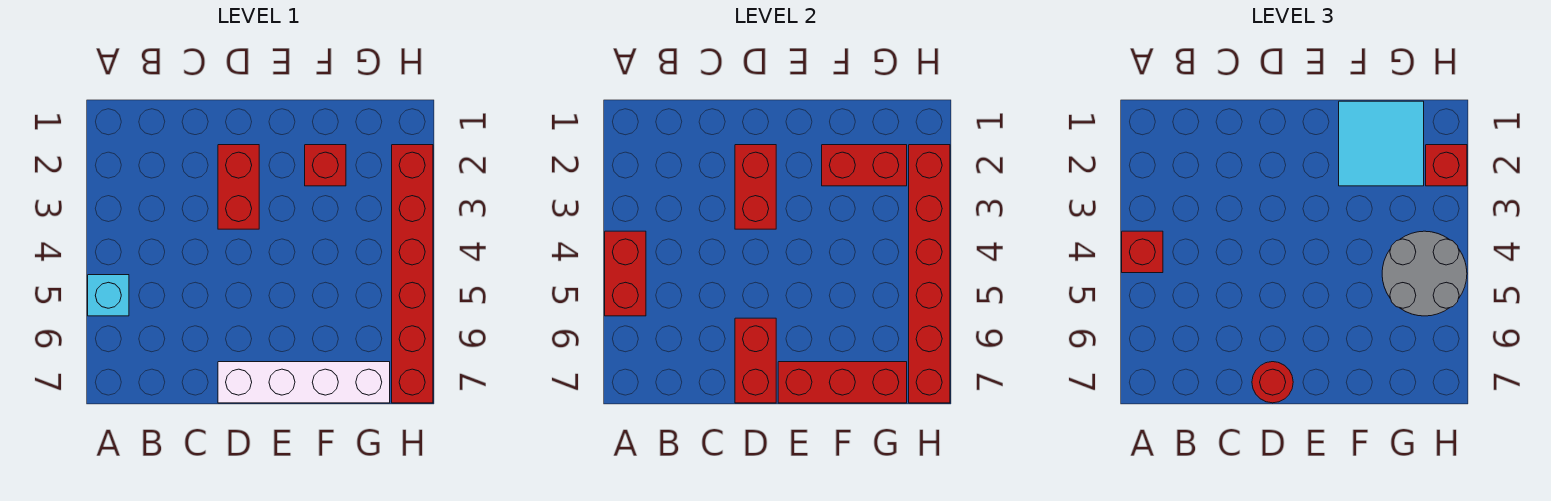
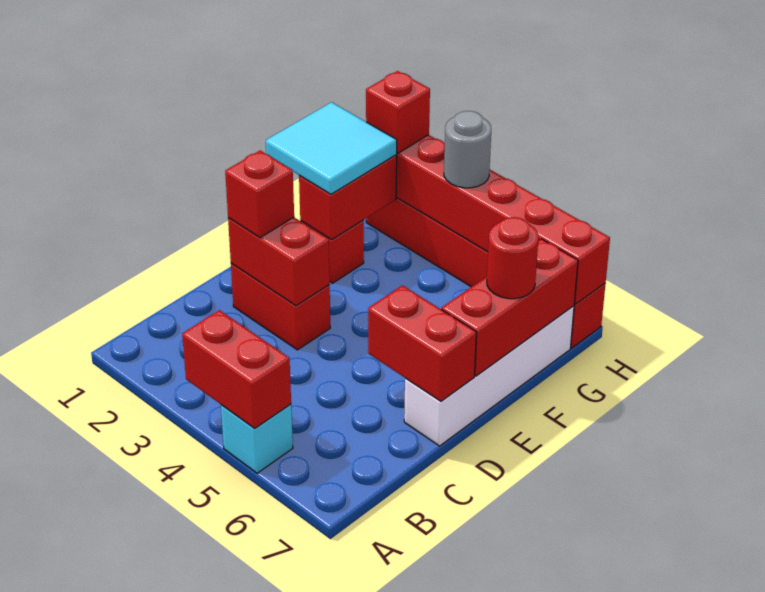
red 1x1 brick [1122,231,1163,273] -> red 1x1 brick moved to [225,151,294,238]
red 1x1 round brick [1252,362,1293,403] -> red 1x1 round brick moved to [487,217,538,299]
grey 2x2 round brick [1382,231,1467,316] -> grey 1x1 round brick [444,111,491,188]

